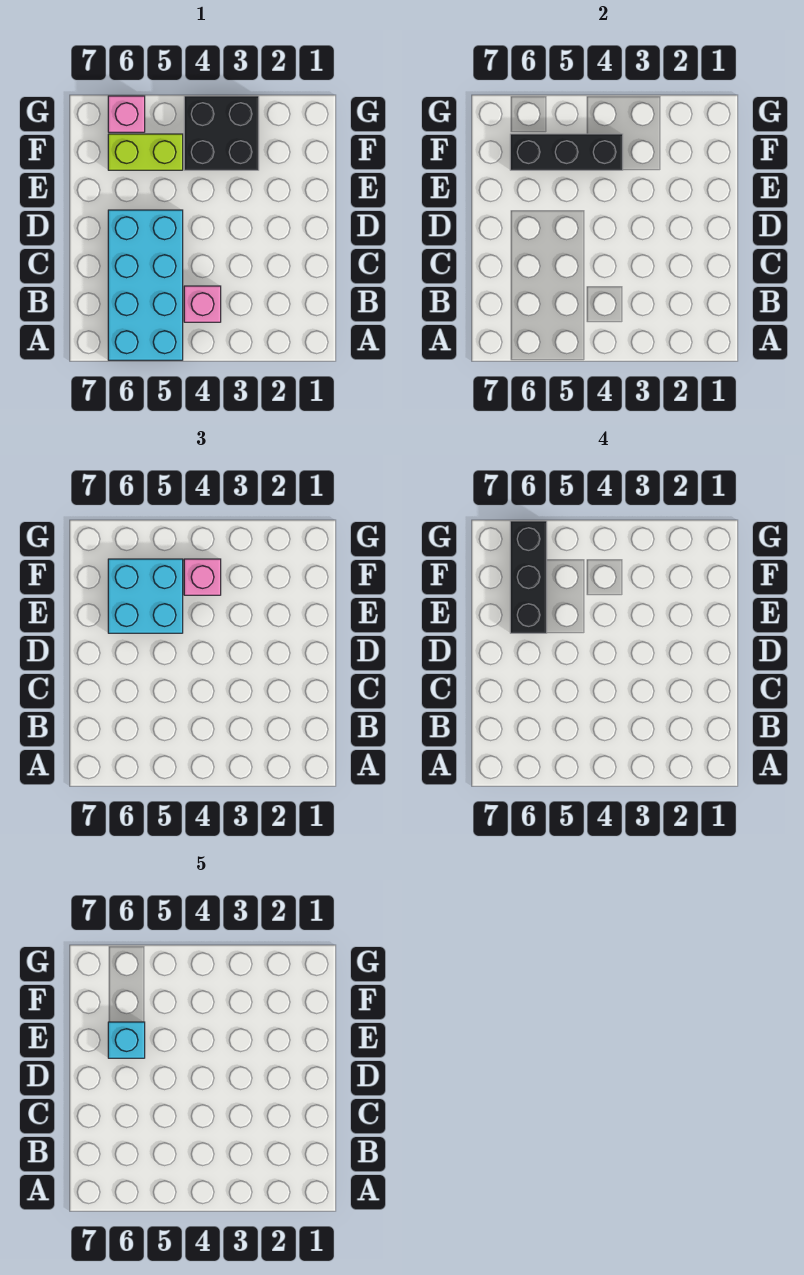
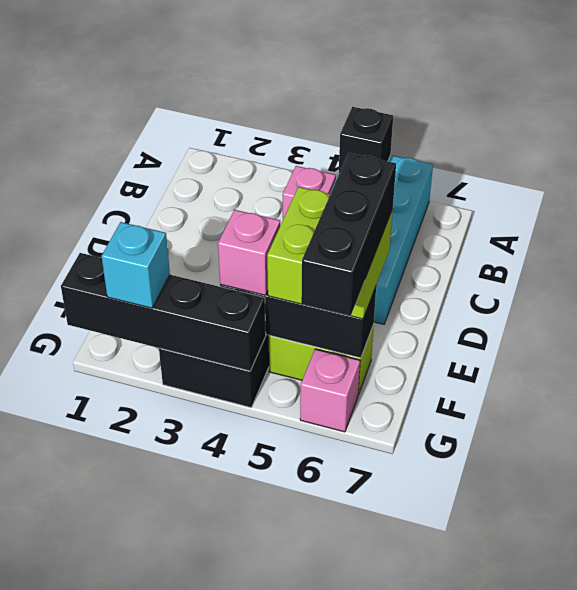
none -> black 1x1 brick [339,107,393,173]
cyan 2x2 brick [108,559,183,633] -> lime 2x2 brick [267,187,393,319]
cyan 1x1 brick [108,1022,145,1058] -> cyan 1x1 brick moved to [102,222,170,308]
none -> black 1x4 brick [61,253,266,371]

